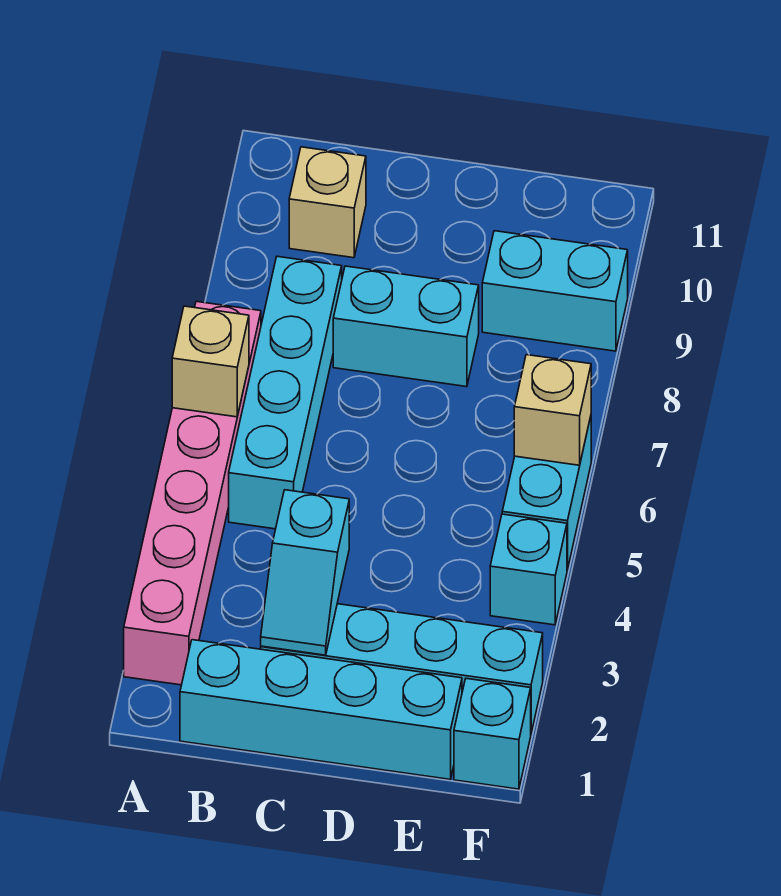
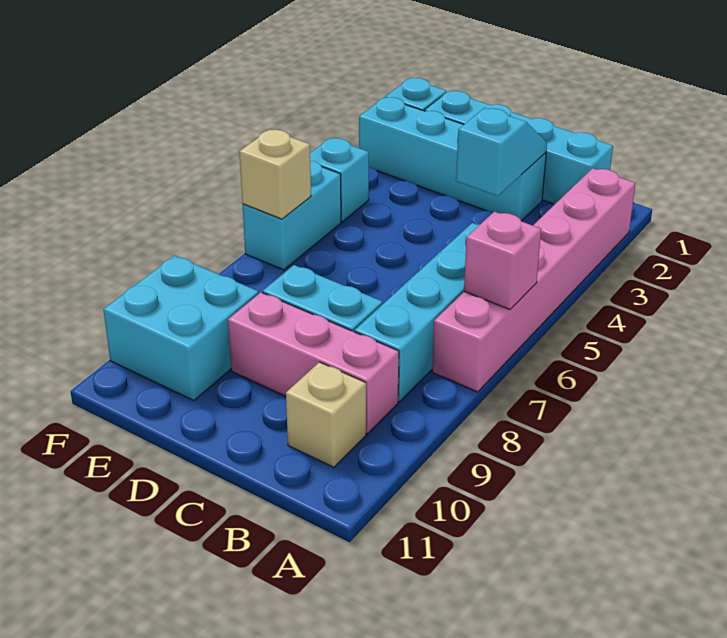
tan 1x1 brick [172,306,249,417] -> pink 1x1 brick [464,212,541,309]
none -> pink 1x3 brick [228,292,399,434]
cyan 1x2 brick [482,231,628,351] -> cyan 2x2 brick [103,256,259,401]

